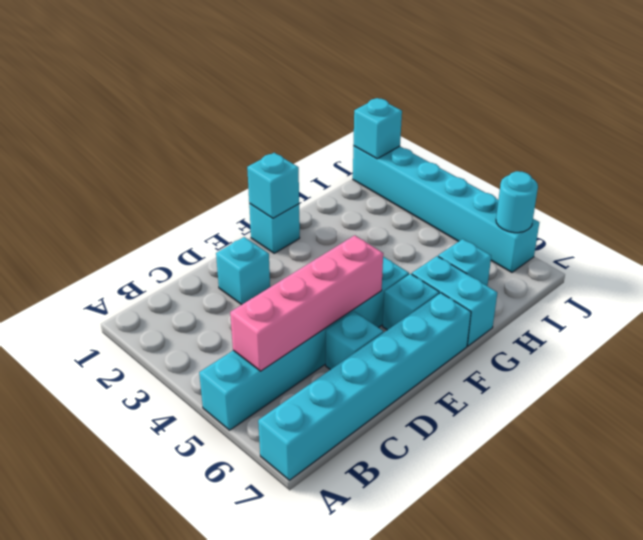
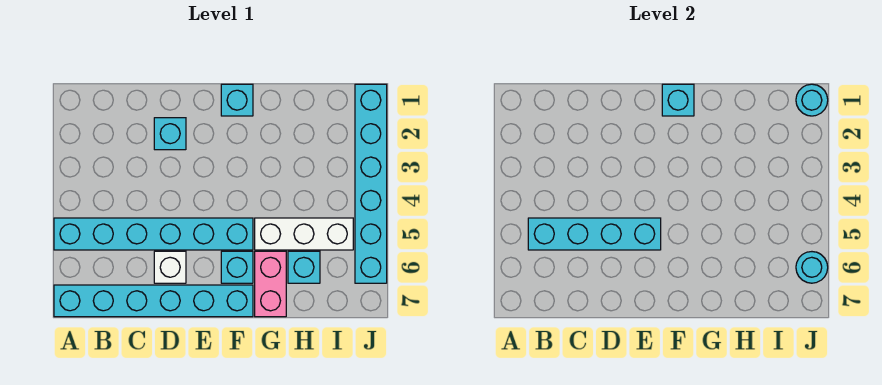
pink 1x4 brick [230,235,383,371] -> cyan 1x4 brick [528,218,661,250]
cyan 1x1 brick [326,311,383,370] -> white 1x1 brick [154,251,186,283]
none -> white 1x3 brick [255,218,353,250]
cyan 1x2 brick [412,256,497,346] -> pink 1x2 brick [255,251,286,317]
cyan 1x1 brick [353,98,402,159] -> cyan 1x1 round brick [796,84,828,116]

